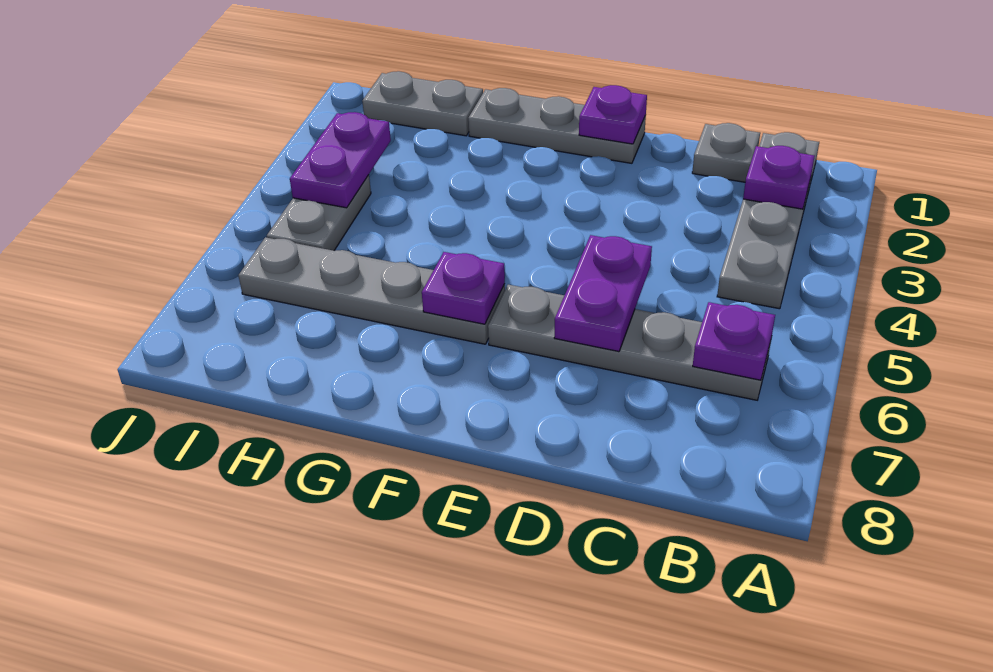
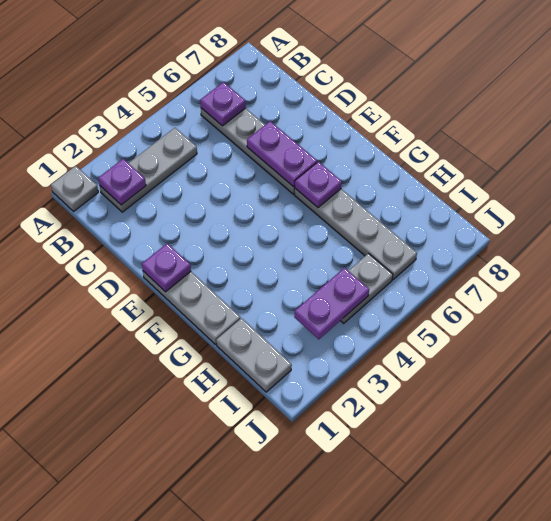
grey 1x4 plate [717,132,819,309] -> grey 1x3 plate [100,128,197,212]
grey 1x1 plate [692,123,760,182] -> grey 1x1 plate moved to [51,166,98,211]
purple 1x2 plate [554,235,652,352] -> purple 1x2 plate turned to [247,121,317,187]

